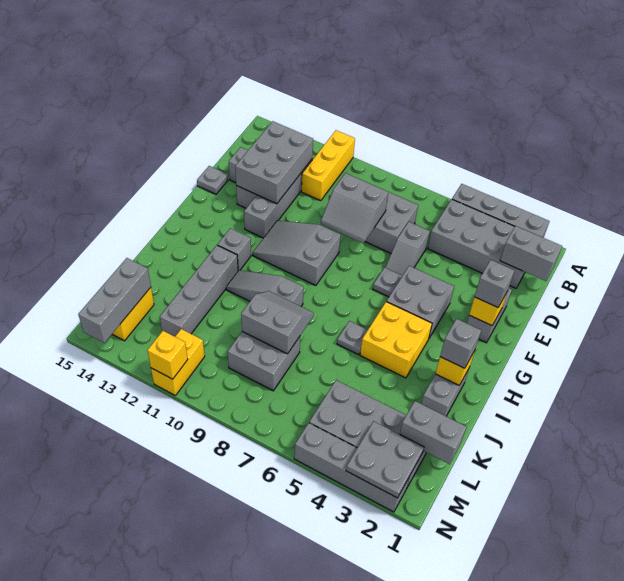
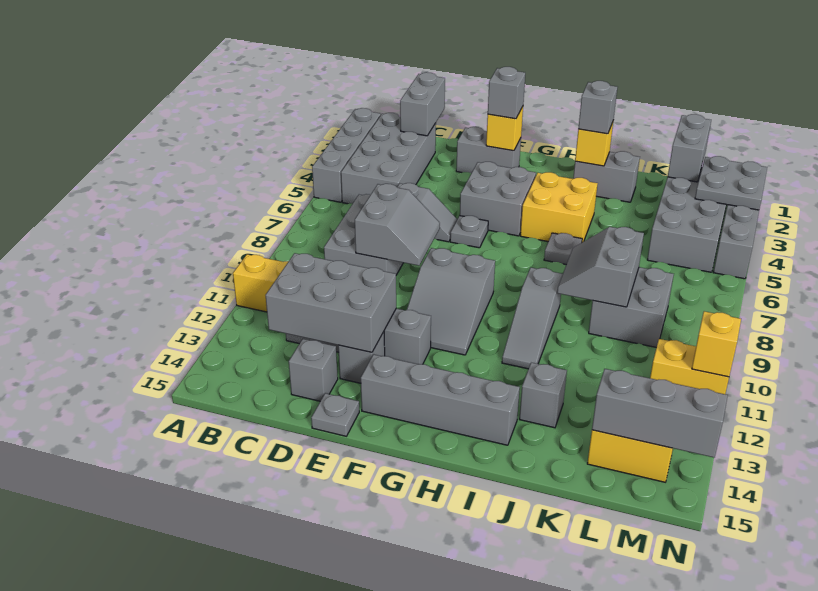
grey 1x1 brick [217,228,251,271] -> grey 1x1 brick moved to [519,363,567,428]
grey 1x4 brick [160,245,238,337] -> grey 1x4 brick moved to [361,354,520,445]

